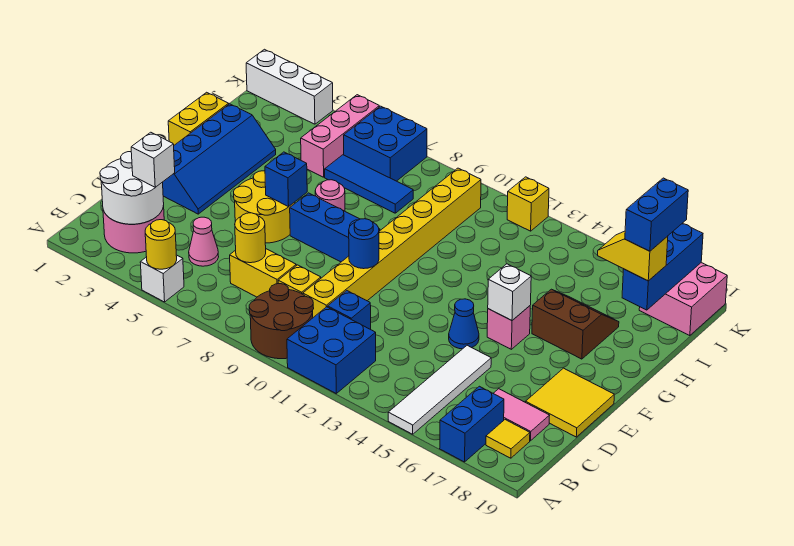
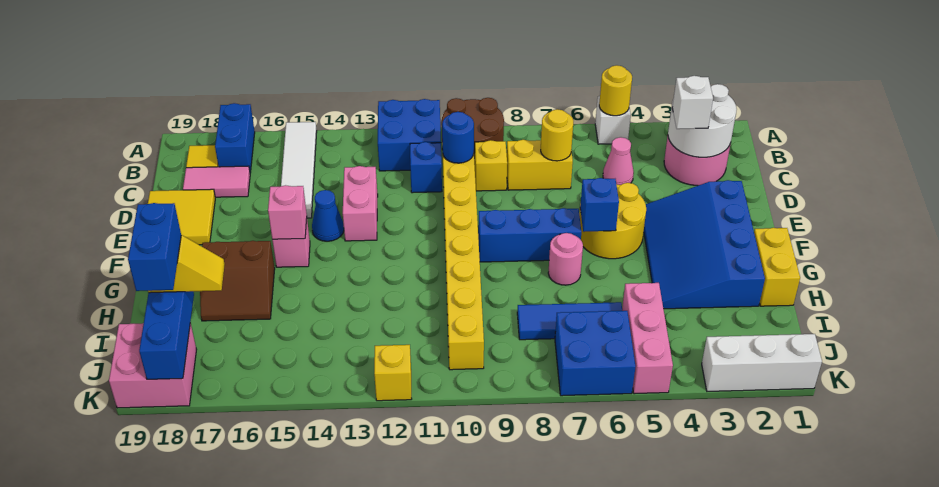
none -> pink 1x2 brick [343,166,378,241]
blue 2x4 slope [163,104,276,214] -> blue 3x4 slope [644,180,765,309]
blue 1x1 round brick [349,219,379,269] -> blue 1x1 round brick moved to [442,112,474,163]
white 1x1 brick [488,264,531,321] -> pink 1x1 brick [268,185,307,239]

